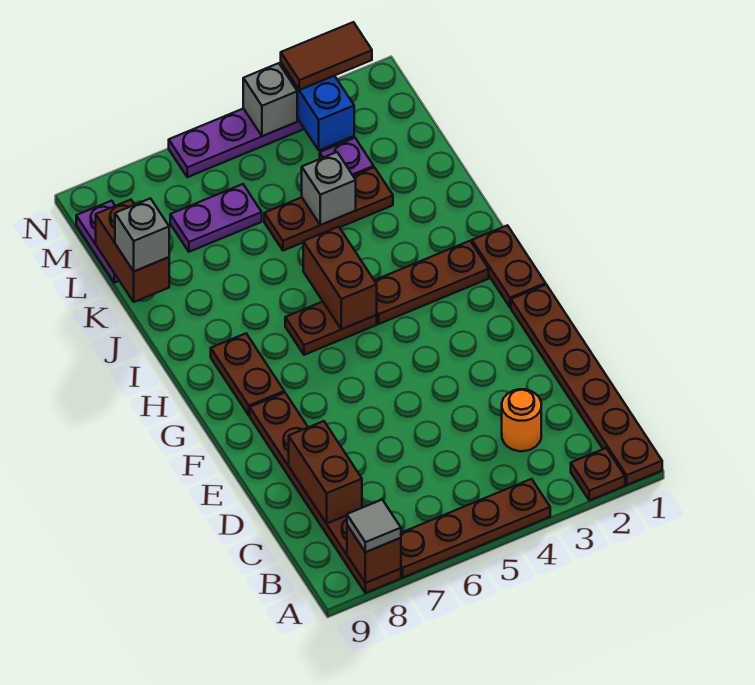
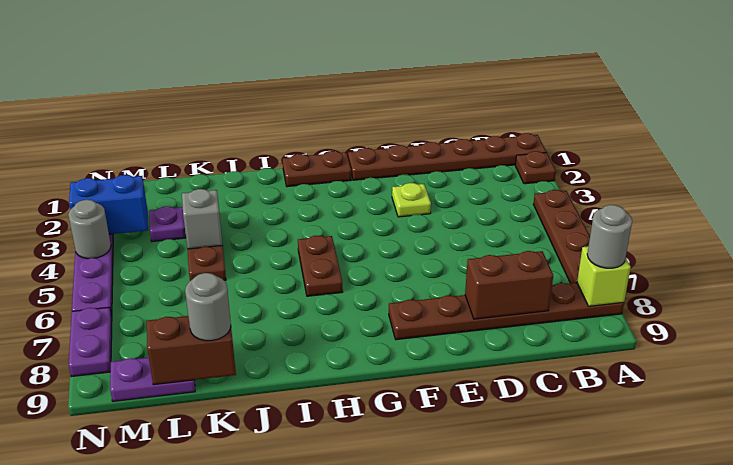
brown 1x1 brick [347,525,401,583] -> lime 1x1 brick [577,246,631,306]
grey 1x1 tile [347,500,401,552] -> grey 1x1 round brick [587,205,632,268]
orange 1x1 round brick [502,389,541,451] -> none
none -> lime 1x1 plate [392,183,431,217]
brown 1x2 plate [211,334,284,415] -> none
brown 1x3 plate [374,241,489,324] -> none
brown 1x2 brick [303,227,377,329] -> none
grey 1x1 brick [115,198,169,271] -> grey 1x1 round brick [185,273,231,341]
purple 1x2 plate [170,184,262,252] -> purple 1x2 plate moved to [69,307,112,377]
brown 1x2 tile [281,22,372,90] -> none
grey 1x1 brick [243,63,297,136] -> grey 1x1 round brick [68,200,111,259]

